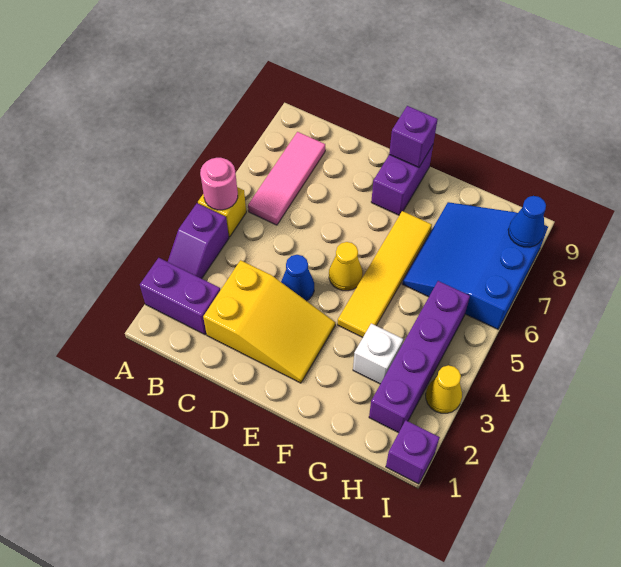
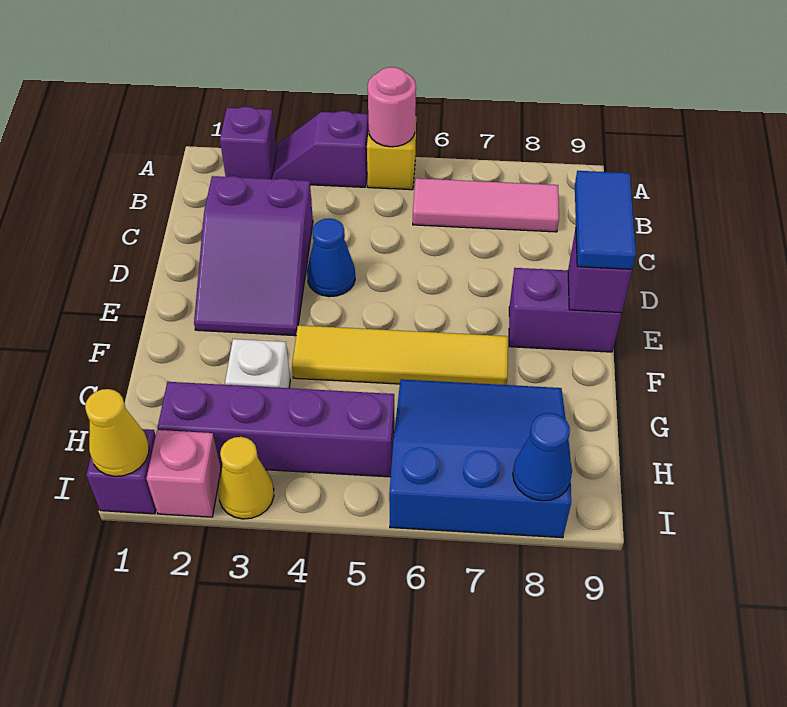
purple 1x2 brick [140,258,220,334] -> purple 1x1 brick [220,107,277,179]
yellow 2x3 slope [203,260,335,383] -> purple 2x3 slope [194,176,313,336]
none -> blue 1x2 tile [575,171,636,269]
yellow 1x1 cone [329,242,363,291] -> yellow 1x1 cone moved to [85,389,149,476]
none -> pink 1x1 brick [146,430,221,517]

